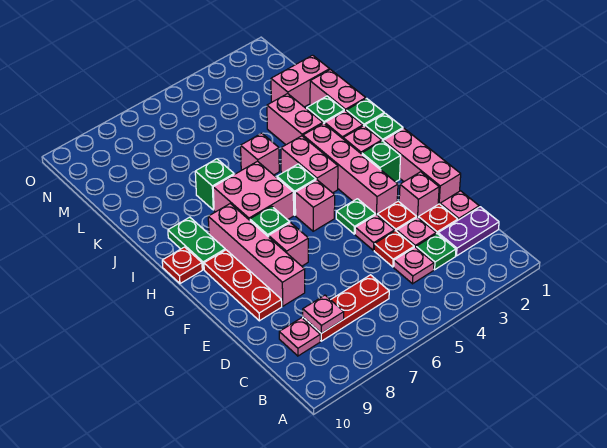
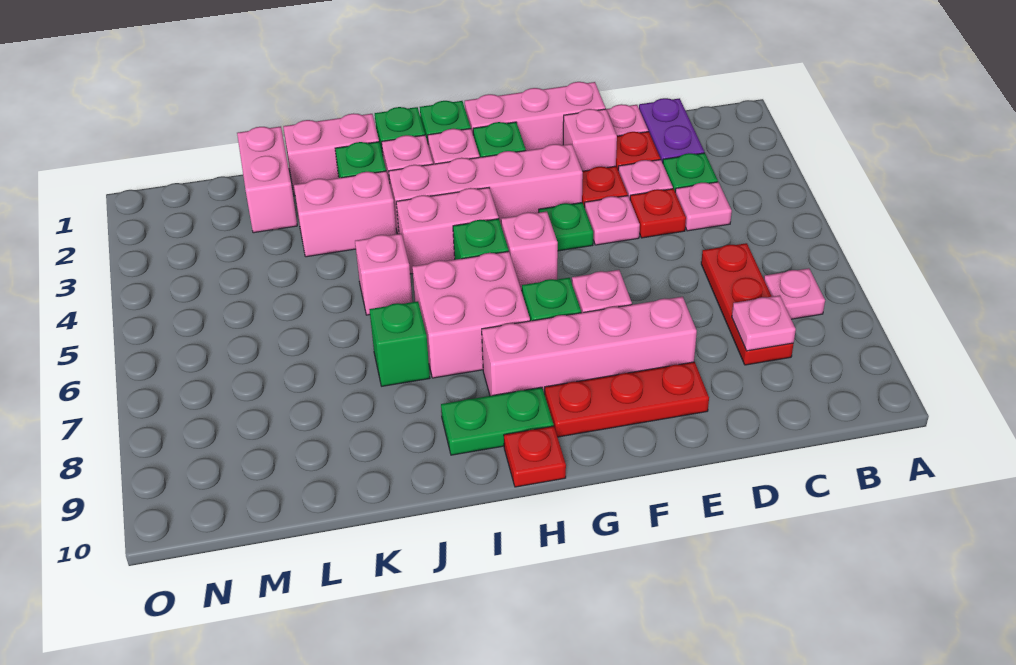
pink 1x1 plate [279,318,320,356] -> pink 1x1 plate moved to [764,268,825,319]

